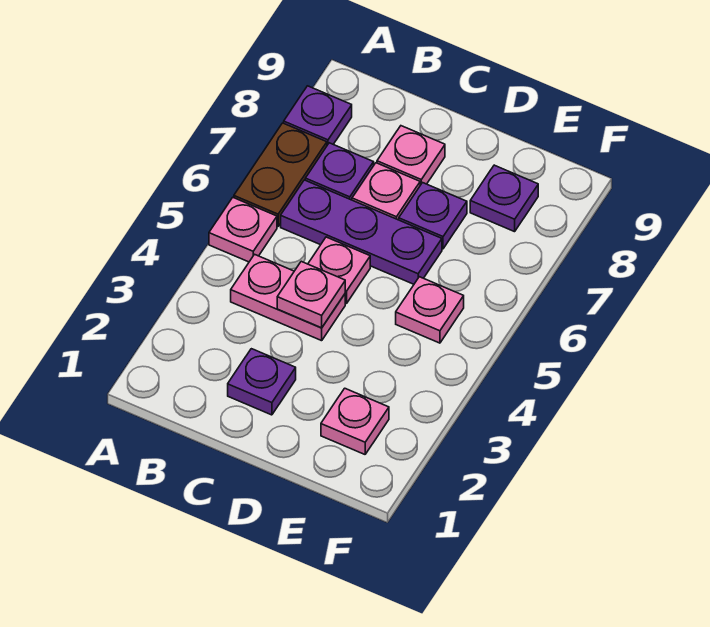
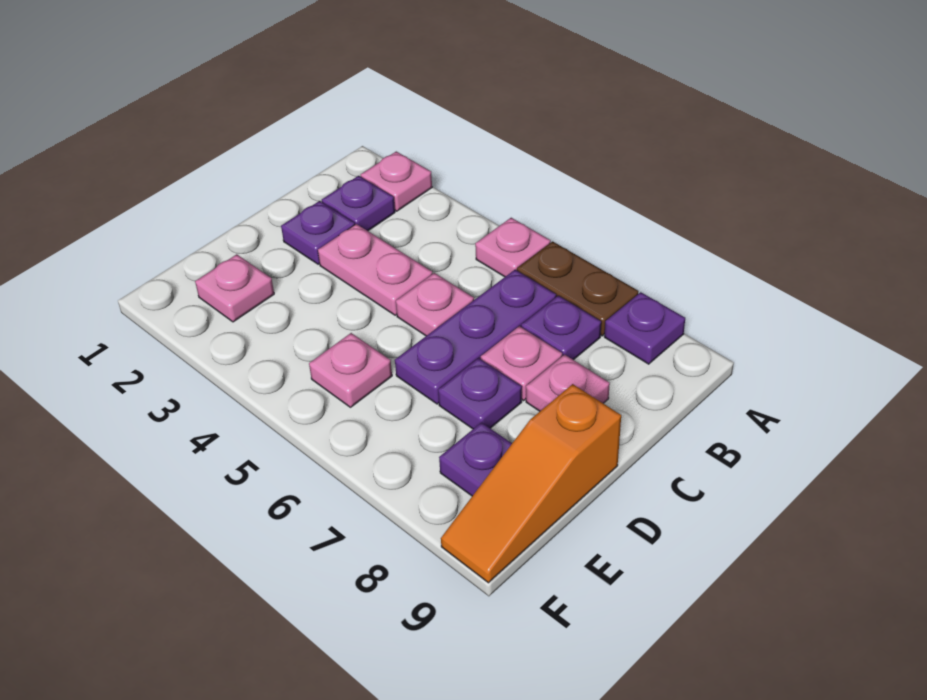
none -> purple 1x1 plate [322,176,395,231]
pink 1x2 plate [231,254,345,341] -> pink 1x2 plate turned to [318,224,433,315]
pink 1x1 plate [277,261,345,328] -> pink 1x1 plate moved to [361,151,432,211]
none -> orange 1x3 slope [441,384,621,583]

